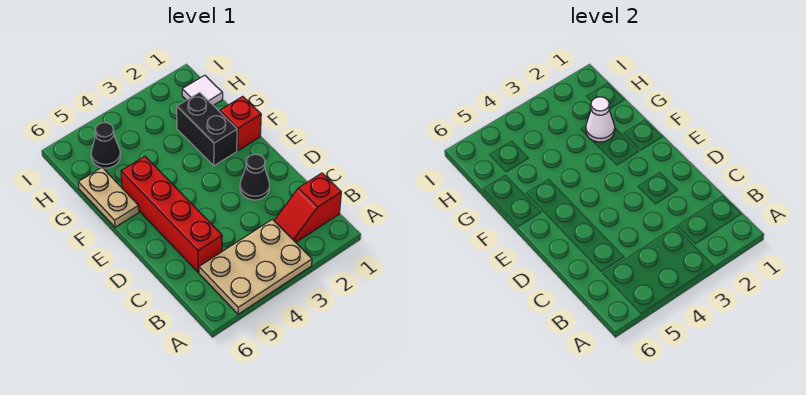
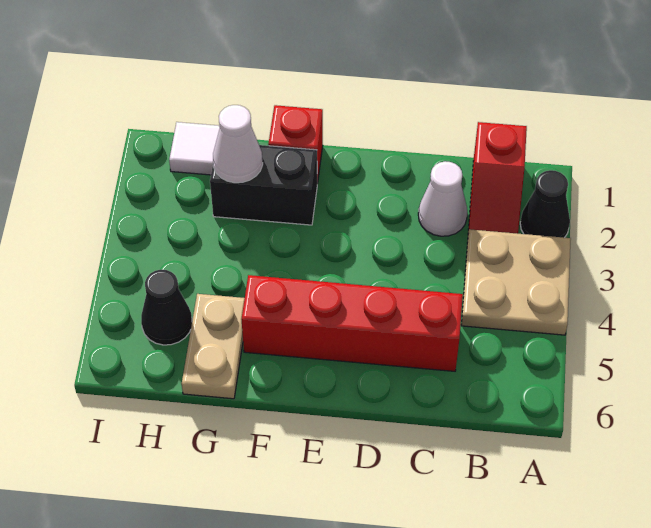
tan 2x3 plate [199,219,312,314] -> tan 2x2 plate [461,229,571,335]
none -> white 1x1 cone [418,161,467,236]
black 1x1 cone [240,154,270,200] -> black 1x1 cone moved to [520,170,570,238]
tan 1x2 plate [78,168,139,227] -> tan 1x2 plate turned to [182,294,245,399]

